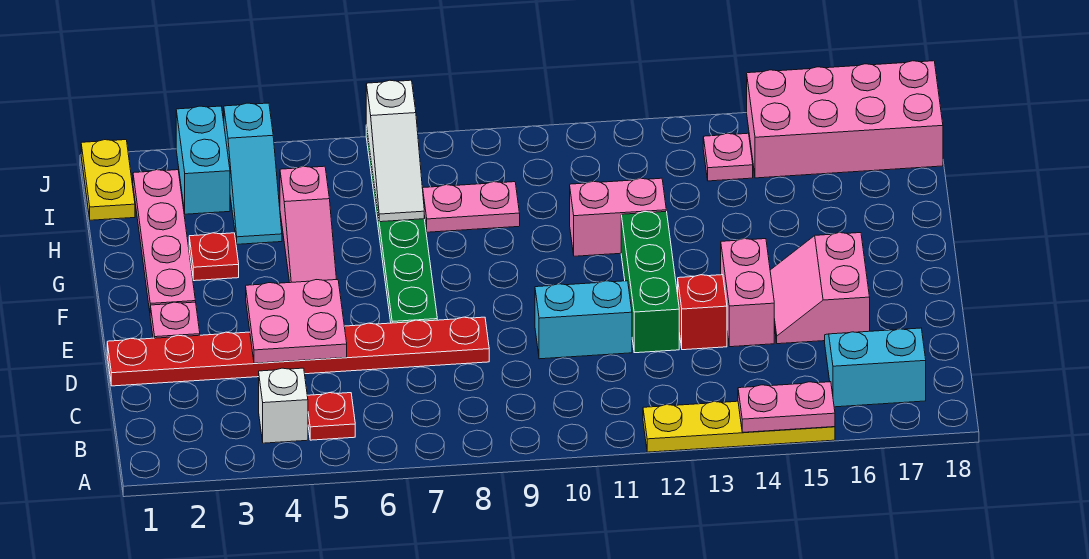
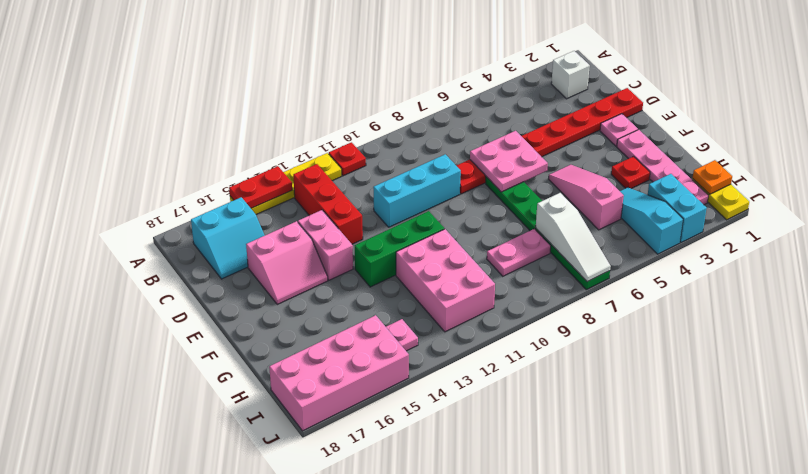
pink 1x2 plate [738,382,835,432] -> red 1x2 plate [229,166,292,208]
white 1x1 brick [259,368,308,443] -> white 1x1 brick moved to [551,51,590,99]
red 1x1 plate [307,393,355,440] -> red 1x1 plate moved to [329,142,366,176]
pink 2x2 plate [246,280,347,363] -> pink 2x2 plate moved to [470,131,548,192]
cyan 1x2 brick [535,281,632,359] -> cyan 1x3 brick [373,154,461,227]
green 1x3 brick [621,212,679,353] -> green 1x3 brick turned to [355,211,444,287]
red 1x1 brick [678,275,727,350] -> red 1x3 brick [293,164,363,244]
pink 2x2 slope [770,233,870,344] -> pink 2x2 slope turned to [246,221,328,304]
pink 1x2 brick [570,178,666,256] -> pink 2x3 brick [396,229,495,332]
white 1x3 slope [366,80,424,222] -> white 1x3 slope turned to [536,193,611,282]
none -> orange 1x1 plate [693,160,732,194]

